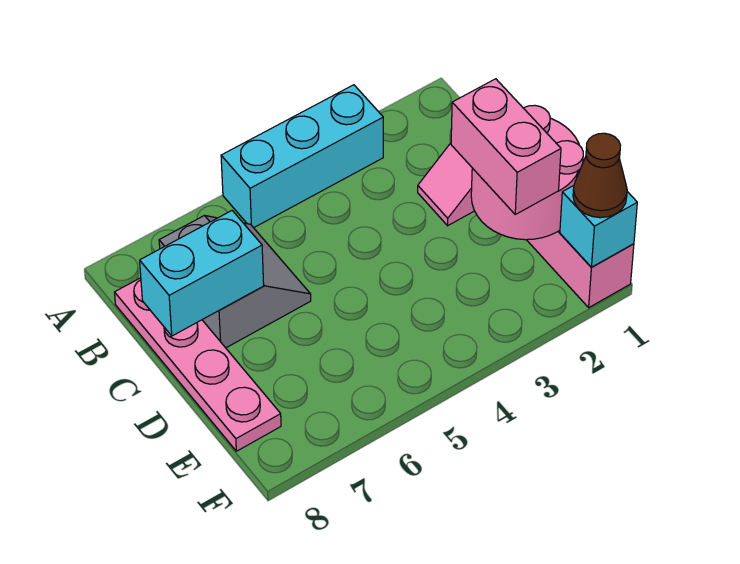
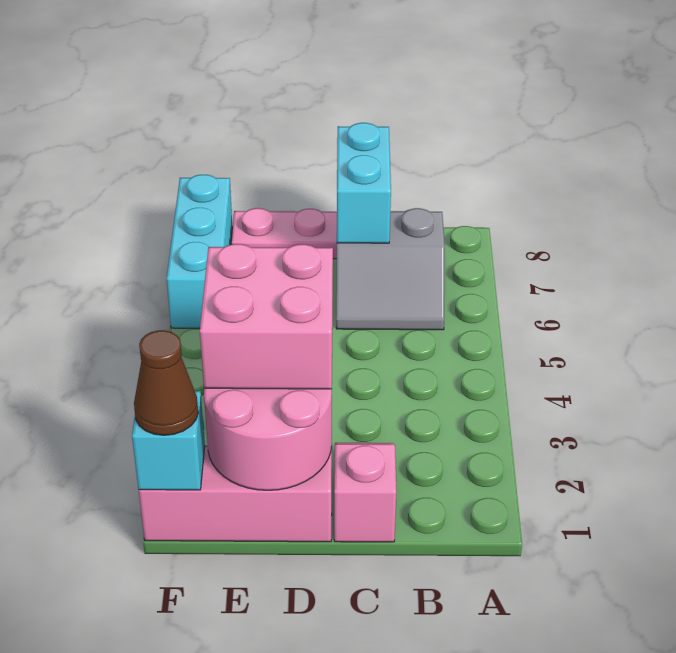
cyan 1x3 brick [221,85,383,228] -> cyan 1x3 brick moved to [167,175,232,328]
pink 1x2 brick [451,79,561,214] -> pink 2x2 brick [200,244,333,389]

